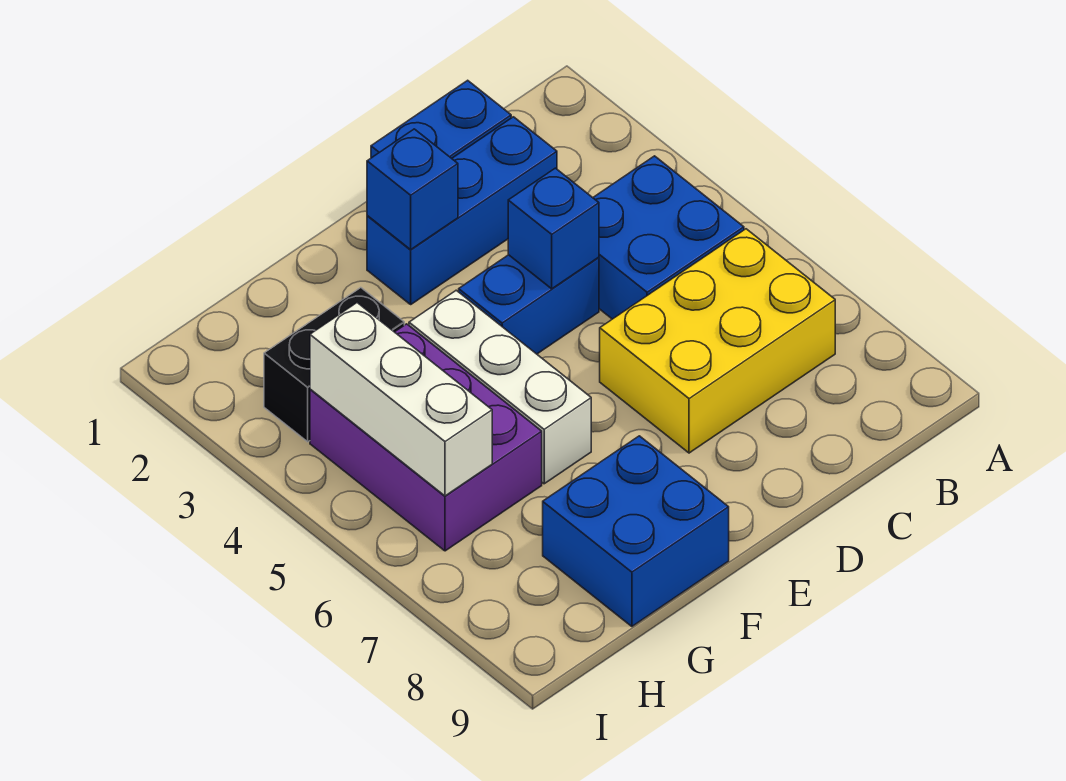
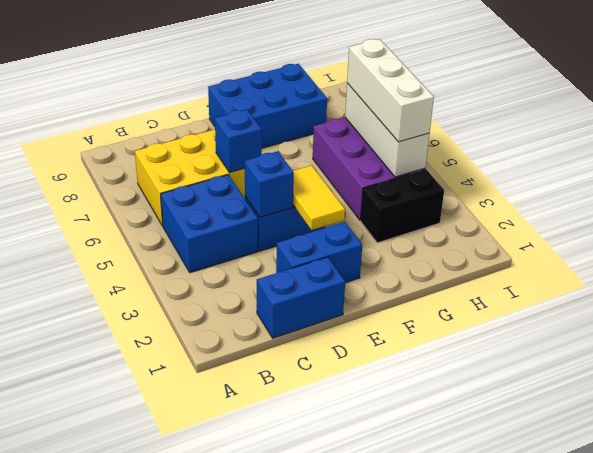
blue 1x3 brick [367,117,557,304] -> blue 1x2 brick [276,222,362,283]
blue 1x1 brick [367,129,458,249] -> blue 1x1 brick moved to [215,110,262,173]
none -> yellow 1x2 tile [293,165,345,230]
white 1x3 brick [409,290,591,484] -> white 1x3 brick moved to [347,39,434,142]
blue 2x2 brick [543,436,729,626] -> blue 2x3 brick [208,64,327,148]

